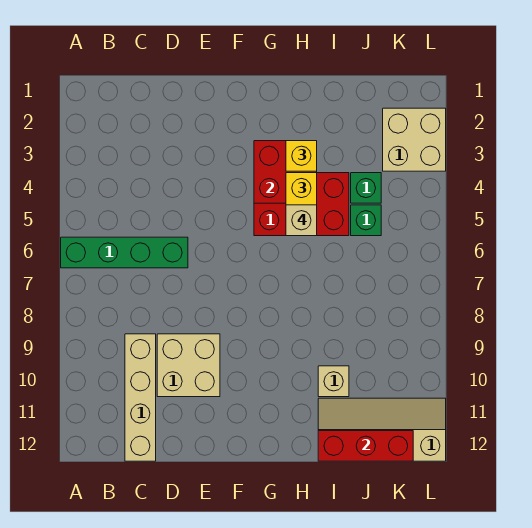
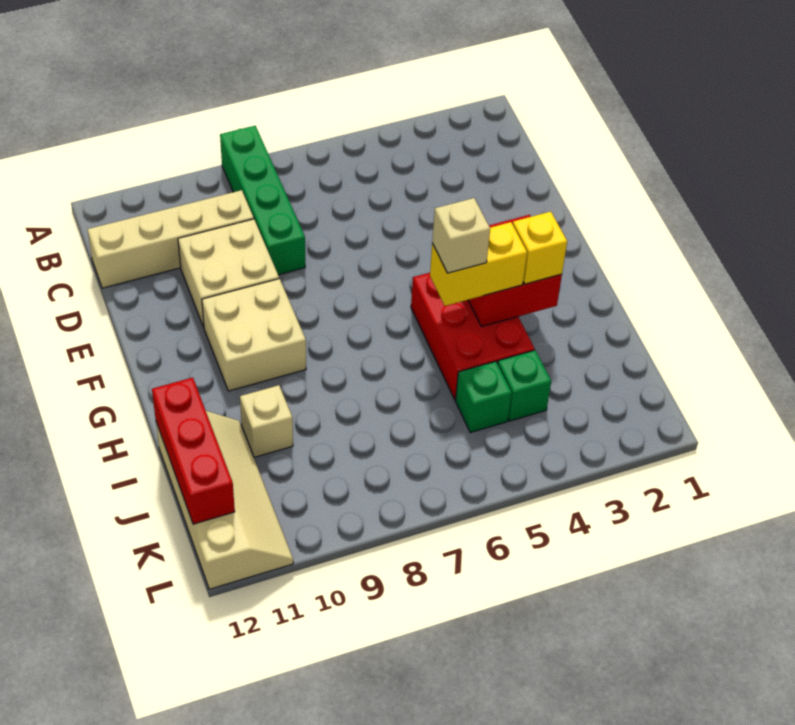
green 1x4 brick [61,237,188,268] -> green 1x4 brick moved to [220,126,305,275]
tan 2x2 brick [383,108,446,171] -> tan 2x2 brick moved to [202,279,306,391]

